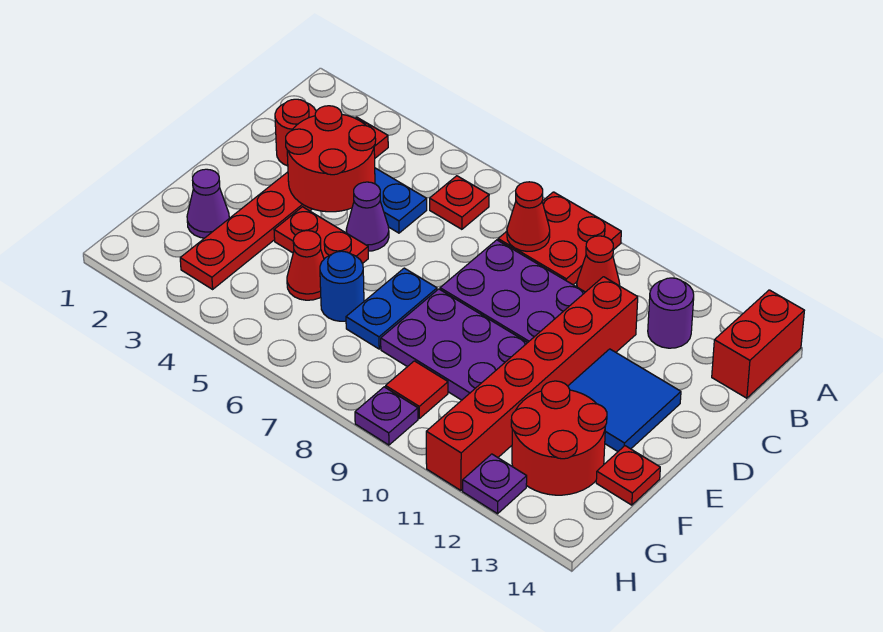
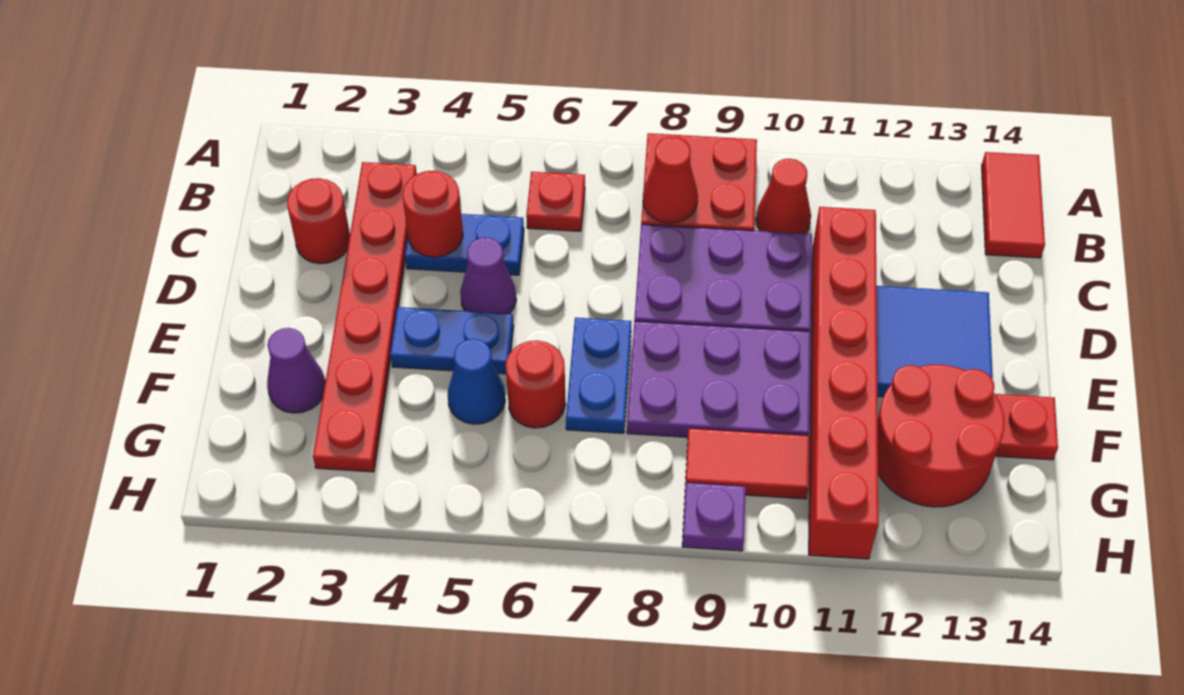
red 1x2 brick [712,290,804,398] -> red 1x2 tile [982,152,1045,258]
purple 1x1 round brick [648,278,694,348] -> none
red 2x2 round brick [286,106,376,212] -> red 1x1 round brick [403,171,463,257]
red 1x2 plate [274,207,368,263] -> blue 1x2 plate [390,307,514,374]
red 1x1 cone [287,231,324,300] -> blue 1x1 cone [448,339,505,424]
blue 1x1 round brick [320,251,364,321] -> red 1x1 round brick [506,341,566,428]
red 1x1 tile [386,361,448,418] -> red 1x2 tile [685,428,809,499]
purple 1x1 plate [463,454,527,514] -> none

